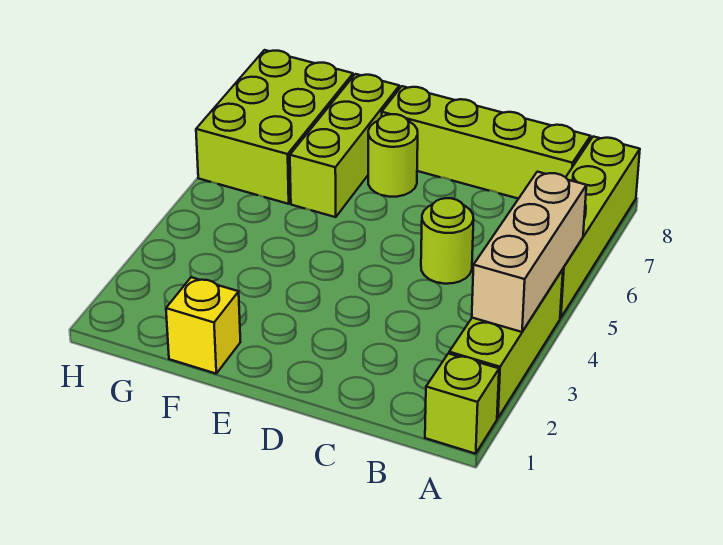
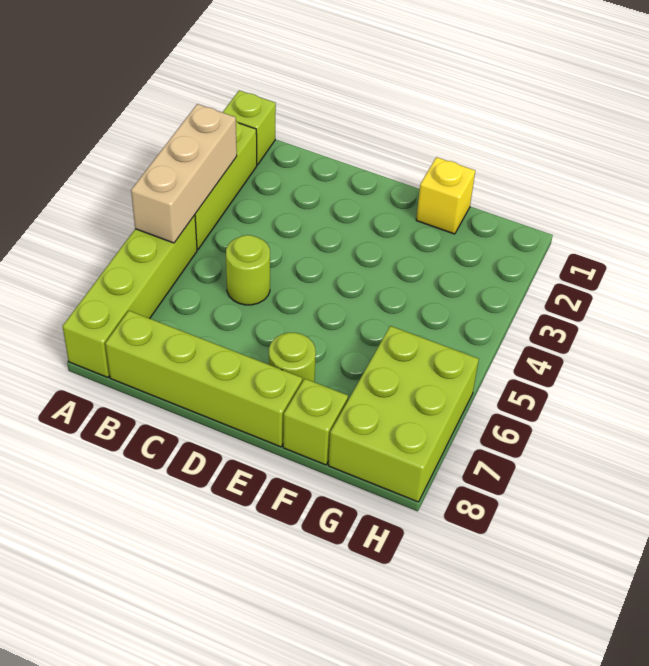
lime 1x3 brick [290,74,399,217] -> lime 1x1 brick [283,379,348,465]

